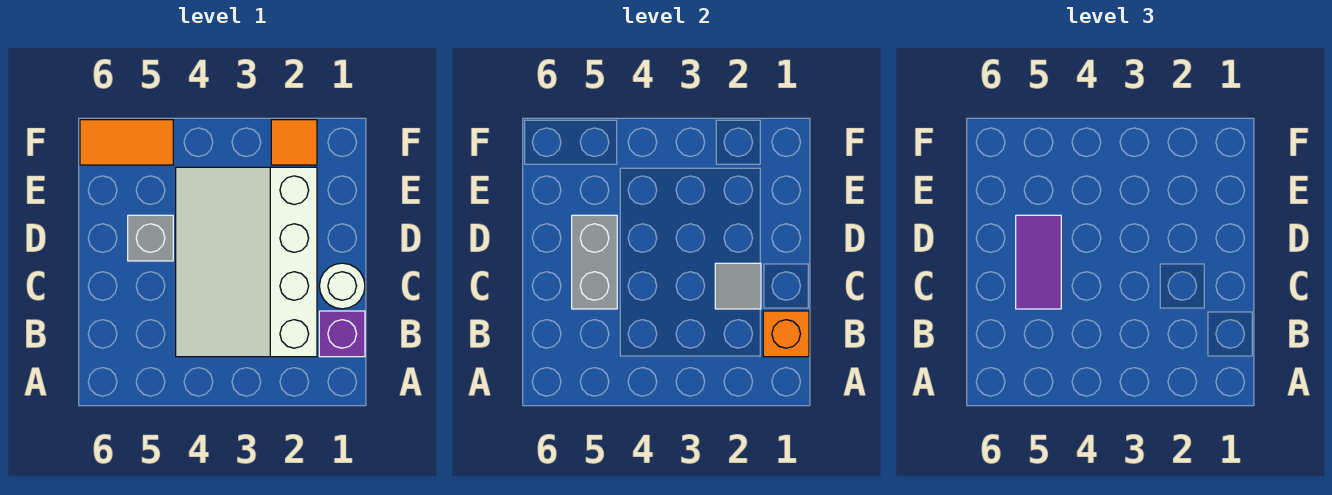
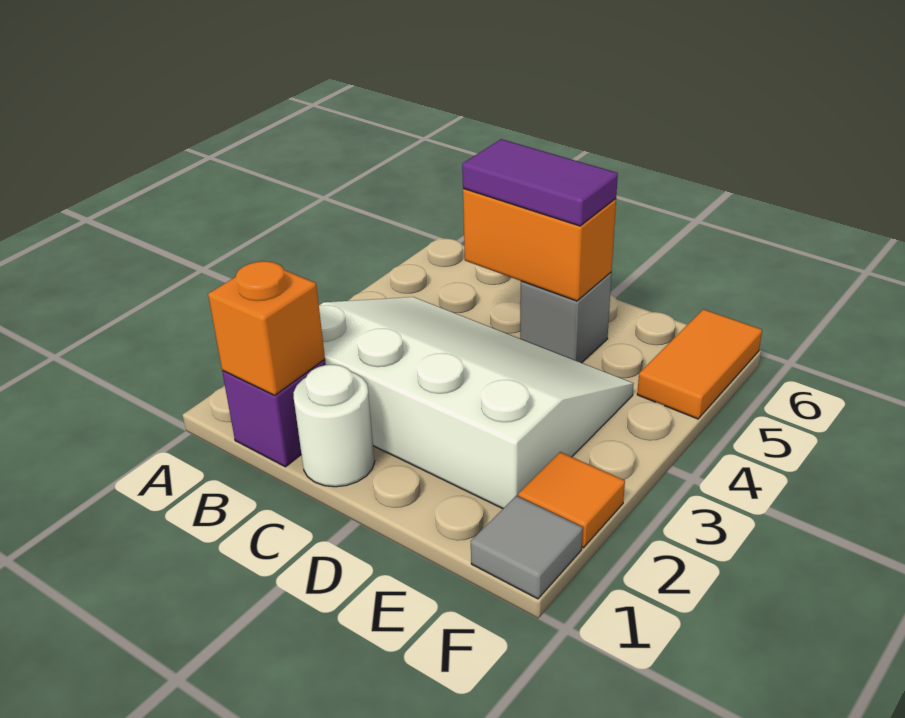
grey 1x1 tile [715,263,761,309] -> grey 1x1 tile moved to [471,496,583,599]
grey 1x2 brick [572,215,617,309] -> orange 1x2 brick [463,189,616,301]

